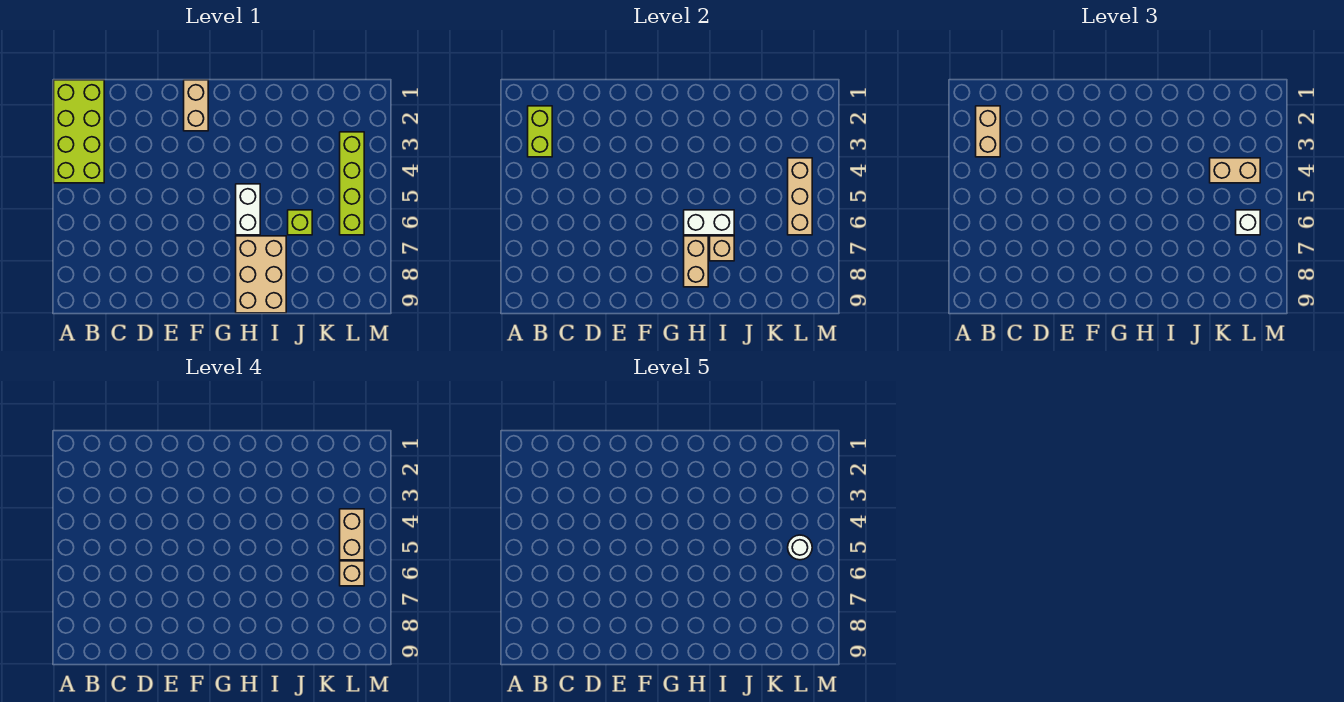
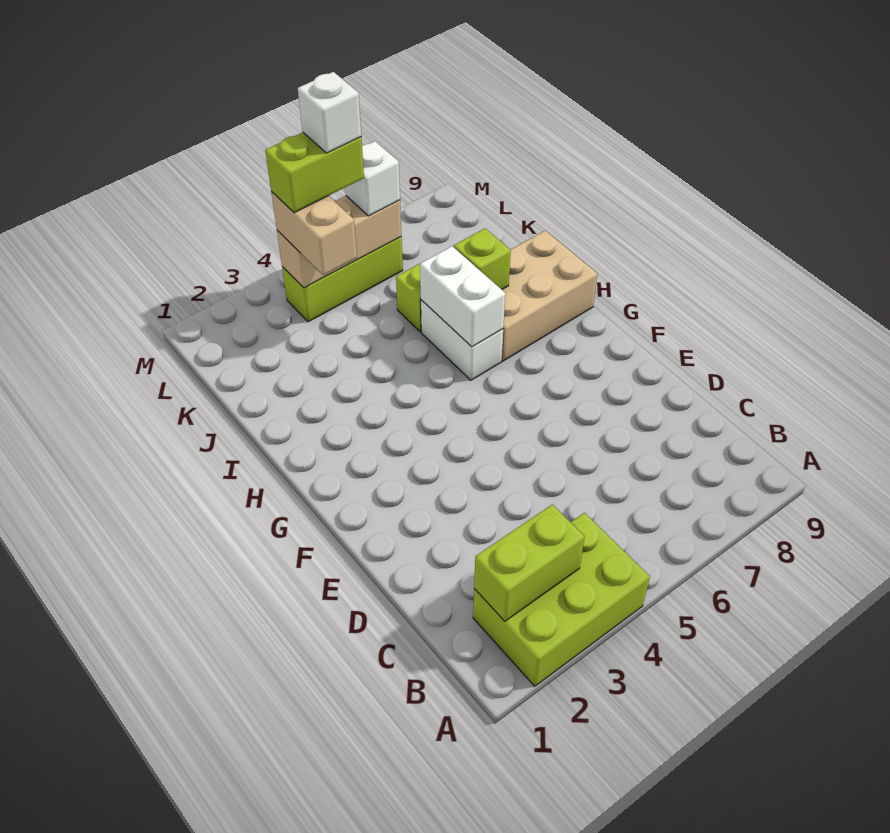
lime 2x4 brick [54,80,104,183] -> lime 2x3 brick [473,513,650,686]
tan 1x2 brick [976,106,1000,157] -> none
tan 1x2 brick [184,80,208,131] -> none
white 1x2 brick [236,184,260,235] -> white 1x2 brick turned to [421,300,503,380]
tan 1x2 brick [684,236,708,287] -> none
tan 1x1 brick [710,236,734,261] -> lime 1x1 brick [454,228,511,289]
lime 1x4 brick [340,132,364,235] -> lime 1x3 brick [282,237,403,322]
tan 1x2 brick [340,509,364,560] -> lime 1x2 brick [265,132,364,213]
white 1x1 round brick [788,535,812,560] -> white 1x1 brick [298,72,361,153]
tan 1x1 brick [340,561,364,586] -> none

